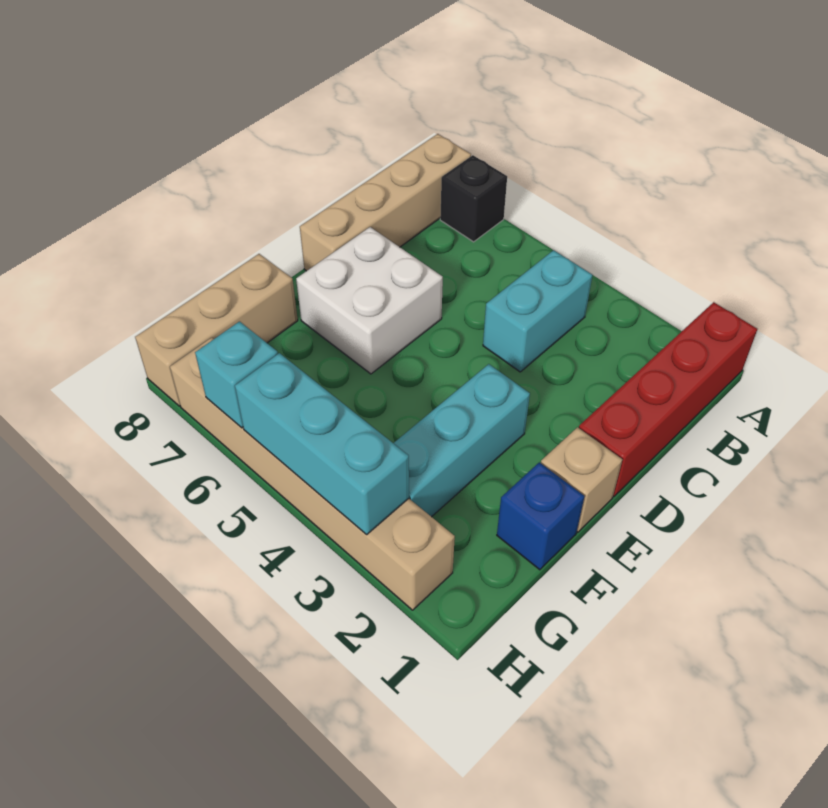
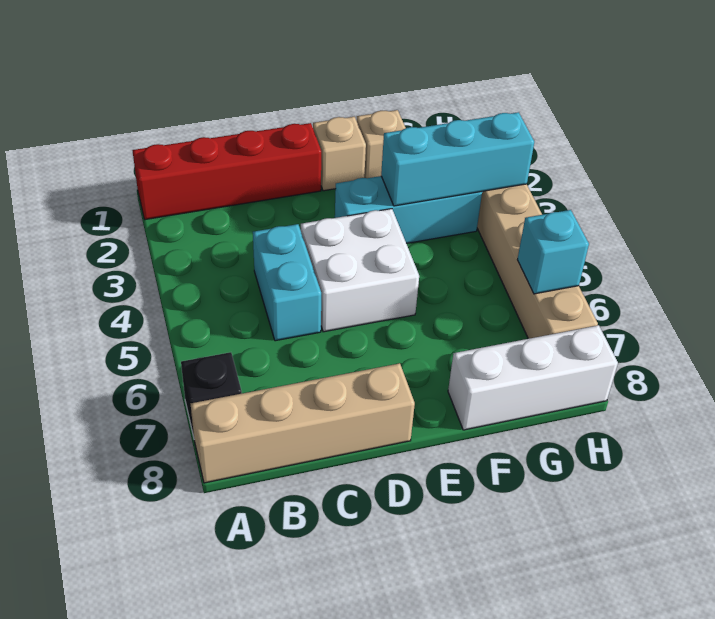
cyan 1x2 brick [483,250,592,372] -> cyan 1x2 brick turned to [253,224,321,341]
white 2x2 brick [296,227,443,374] -> white 2x2 brick moved to [301,209,419,332]
blue 1x1 brick [497,462,585,570] -> tan 1x1 brick [357,110,406,178]
tan 1x3 brick [135,254,298,406] -> white 1x3 brick [448,325,618,430]
cyan 1x3 brick [235,353,409,535] -> cyan 1x3 brick turned to [381,112,534,206]

